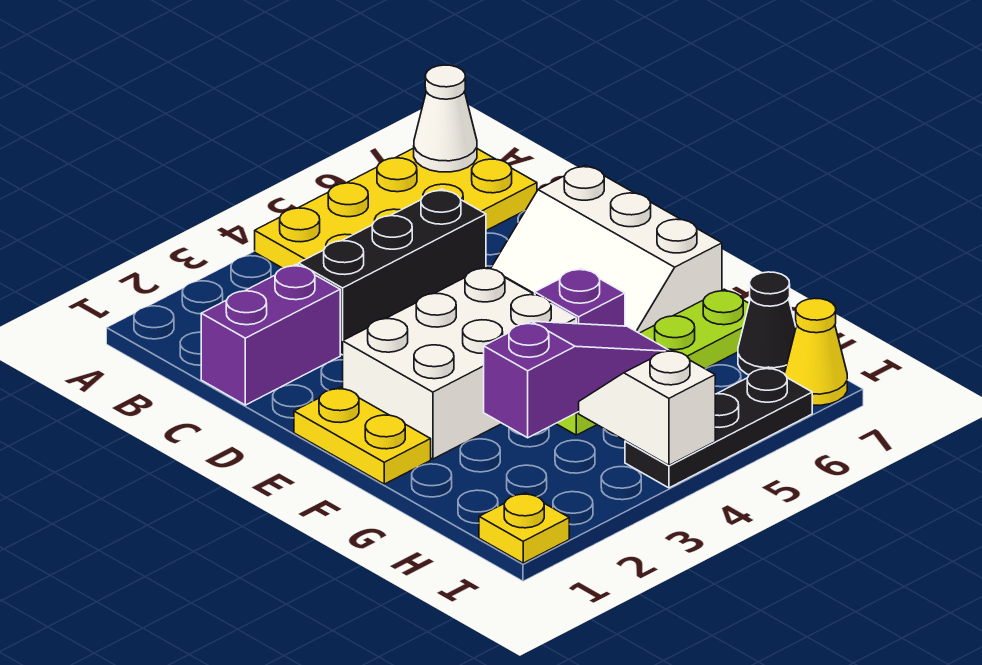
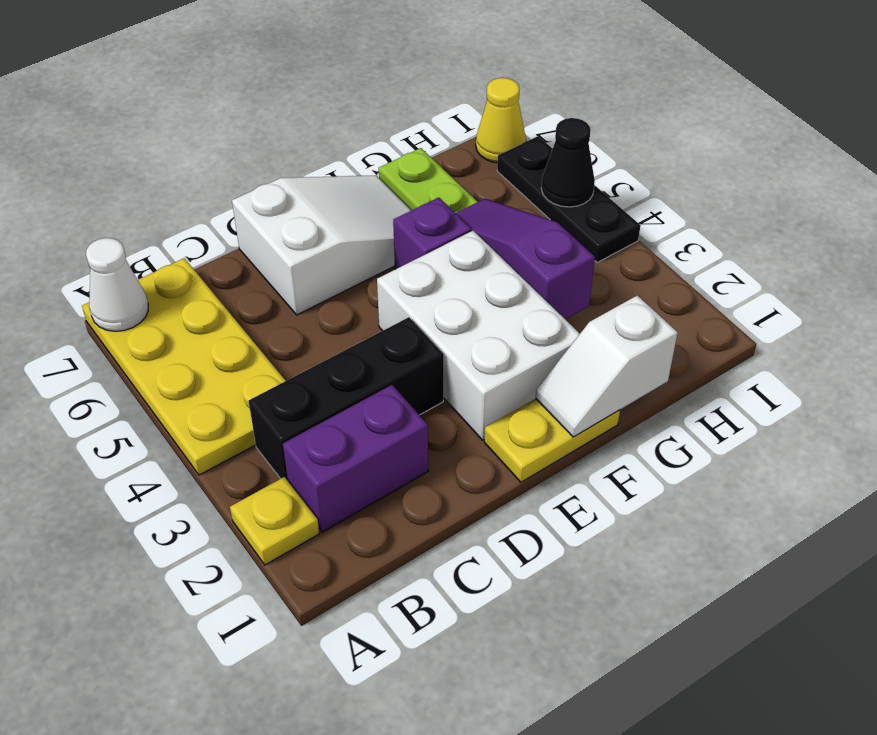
purple 1x2 brick [201,264,340,405] -> purple 1x2 brick turned to [283,385,428,532]
black 1x3 brick [299,189,486,355] -> black 1x3 brick turned to [248,317,444,481]
white 2x3 slope [491,165,722,333] -> white 2x3 slope turned to [232,175,412,315]
white 1x2 slope [579,349,715,465] -> white 1x2 slope moved to [536,295,678,437]
black 1x1 cone [738,272,796,375] -> black 1x1 cone moved to [541,118,595,207]
yellow 1x1 plate [479,493,569,563] -> yellow 1x1 plate moved to [230,477,319,565]

